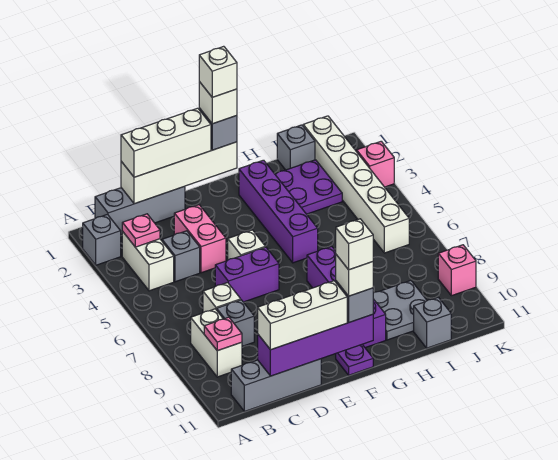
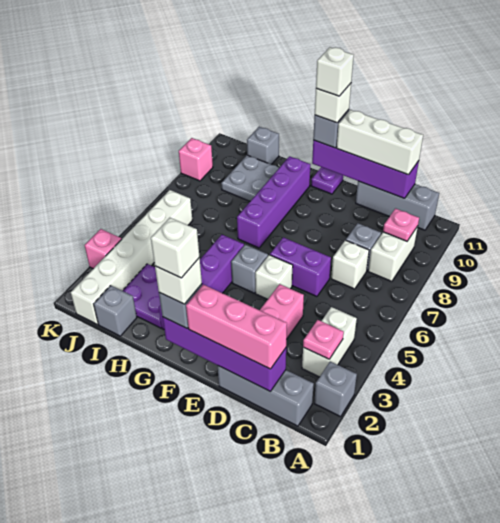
white 1x4 brick [121,142,237,204] -> purple 1x4 brick [163,317,286,391]
white 1x3 brick [121,108,211,177] -> pink 1x3 brick [186,285,287,369]
grey 1x1 brick [162,231,200,282] -> grey 1x1 brick moved to [231,245,268,293]

